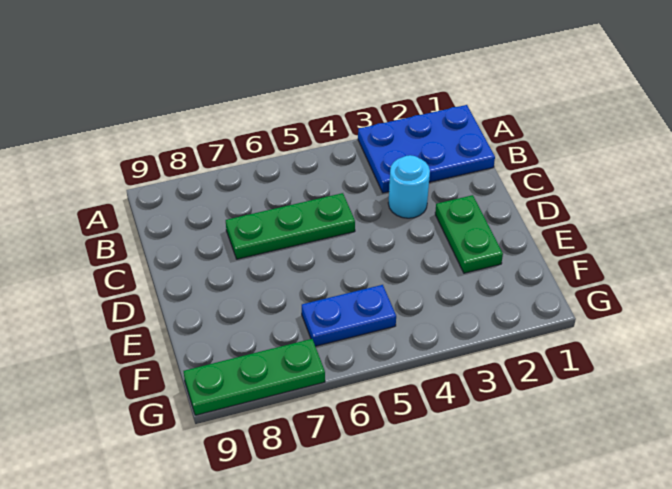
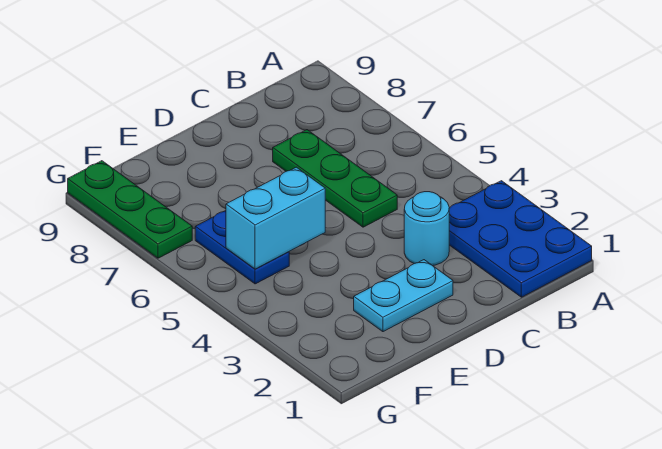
green 1x2 plate [435,195,503,273] -> cyan 1x2 plate [354,260,453,332]
none -> cyan 1x2 brick [226,167,325,269]

